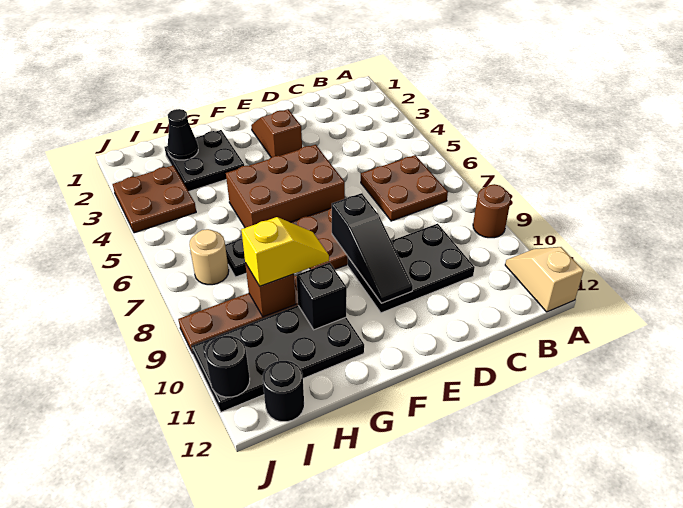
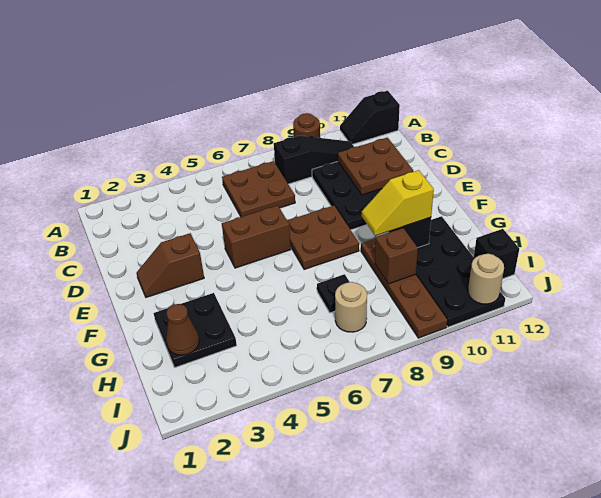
tan 1x2 slope [505,247,584,312] -> black 1x2 slope [340,91,400,144]
brown 2x3 brick [226,145,345,228] -> brown 1x2 brick [222,206,291,268]
black 1x3 slope [332,193,413,303] -> black 1x3 slope moved to [274,136,354,184]
yellow 1x2 slope [241,217,329,286] -> yellow 1x2 slope turned to [362,170,434,236]
black 1x1 cone [168,109,198,160] -> brown 1x1 cone [166,304,199,355]
brown 2x2 plate [113,166,196,233] -> brown 2x2 plate moved to [338,138,413,195]
black 1x1 round brick [262,361,304,422] -> black 1x1 brick [474,229,519,279]
black 1x1 round brick [205,336,250,397] -> tan 1x1 round brick [468,254,504,304]

